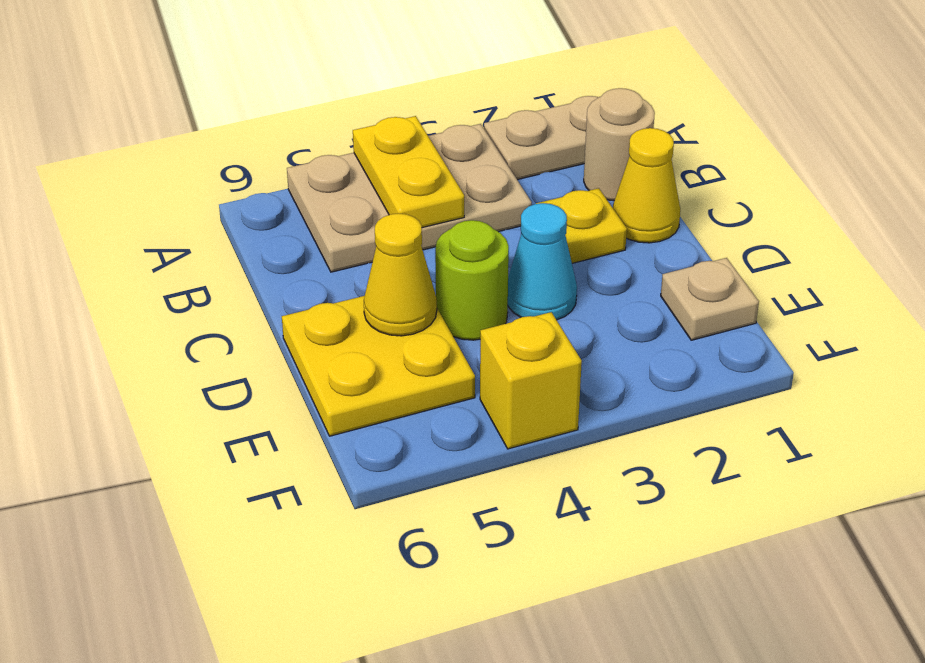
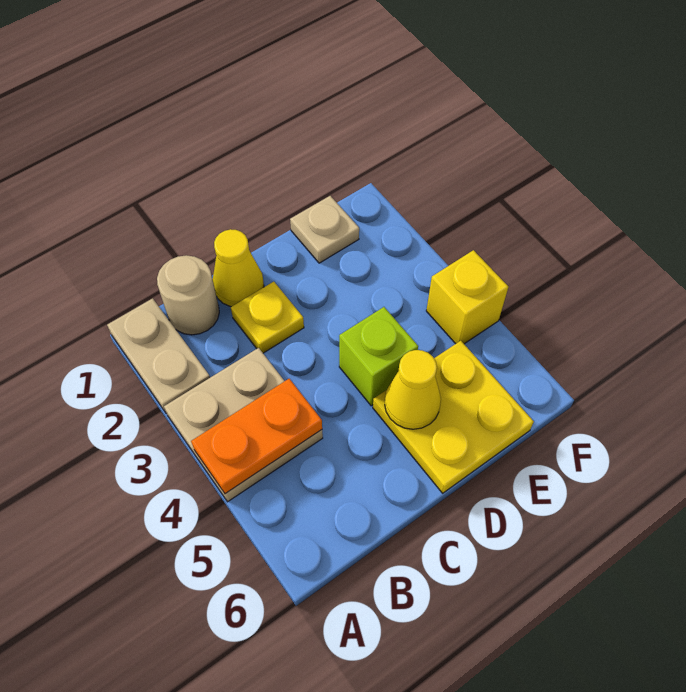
tan 2x3 plate [287,124,532,272] -> tan 2x2 plate [164,348,323,502]
yellow 1x2 plate [353,116,464,228] -> orange 1x2 plate [191,379,322,494]
cyan 1x1 cone [508,203,577,320] -> none
lime 1x1 round brick [435,220,509,340] -> lime 1x1 brick [339,307,418,406]

